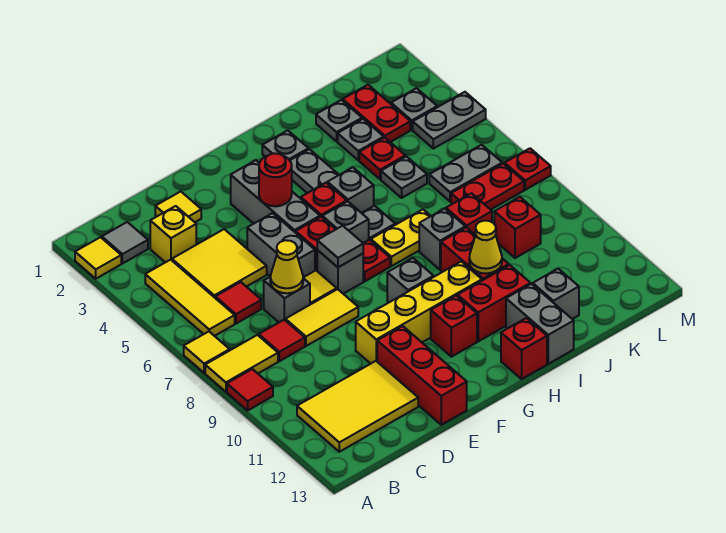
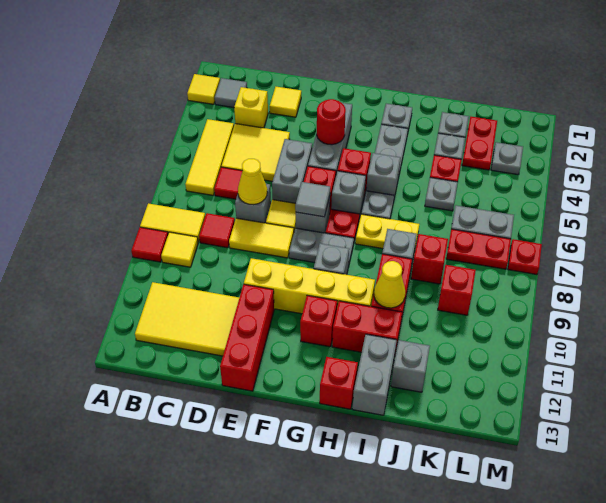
yellow 1x1 tile [184,332,230,373] -> yellow 1x1 tile moved to [161,232,198,267]
grey 1x2 plate [413,92,486,149] -> grey 1x2 plate moved to [289,228,354,267]

